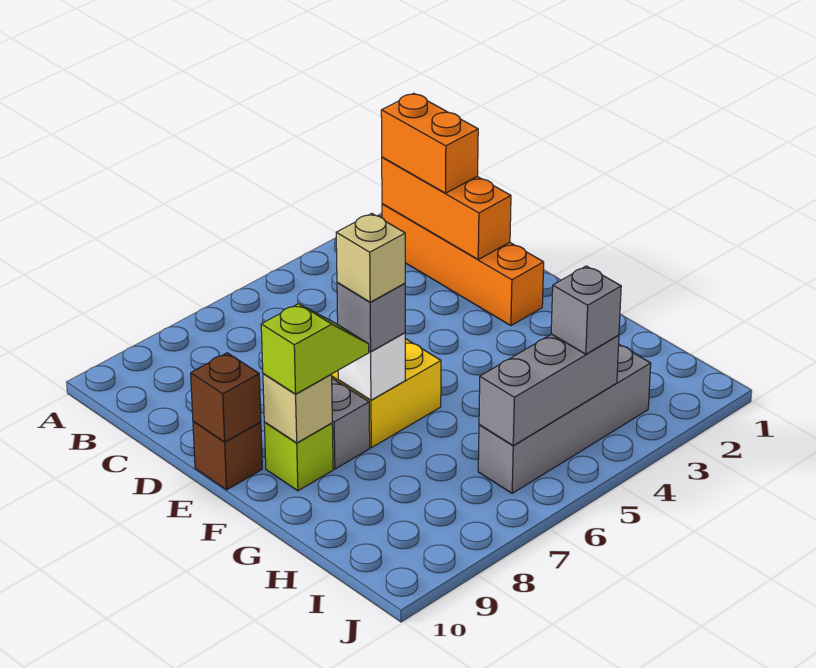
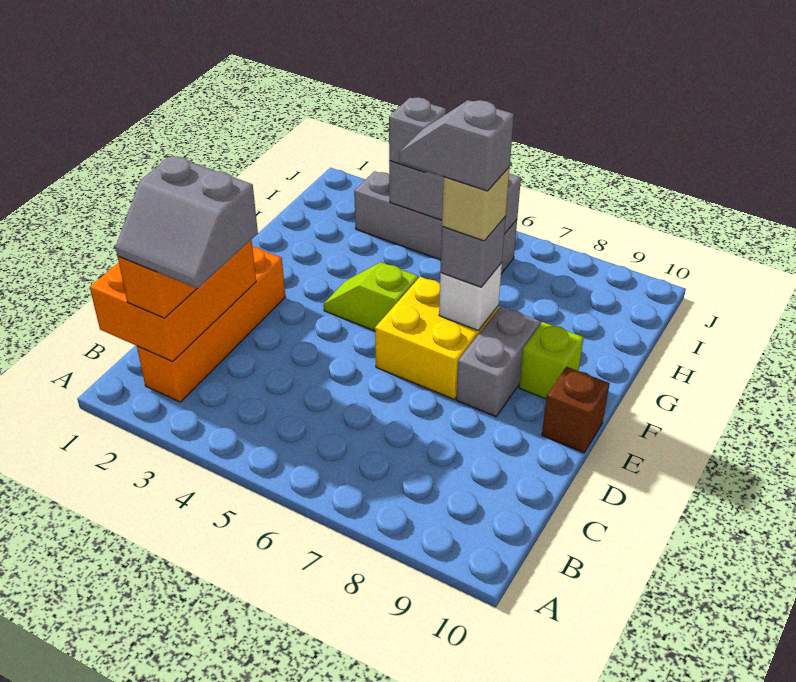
orange 1x3 brick [382,157,511,259] -> orange 2x3 brick [90,240,256,361]
none -> grey 2x2 slope [116,156,258,289]
brown 1x1 brick [191,353,261,442] -> none
none -> grey 1x2 slope [399,100,514,191]
lime 1x2 slope [261,304,369,394] -> lime 1x2 slope moved to [324,262,418,331]
tan 1x1 brick [263,374,332,443] -> none

